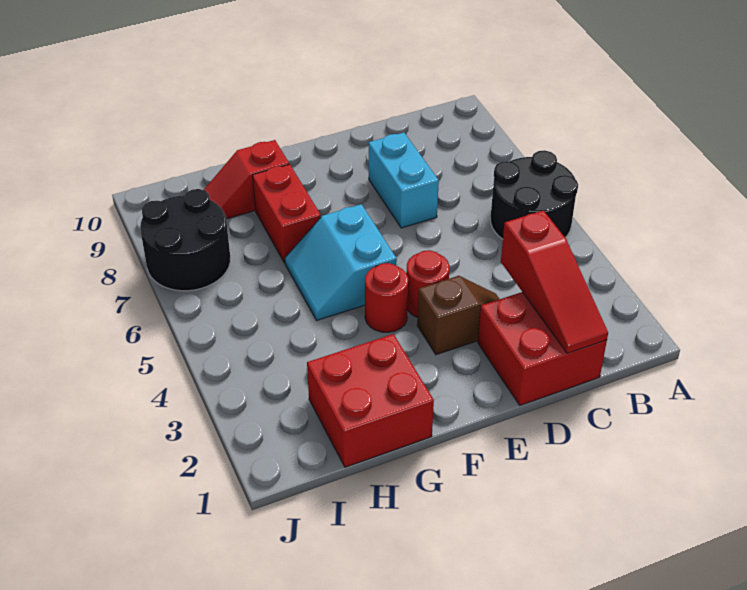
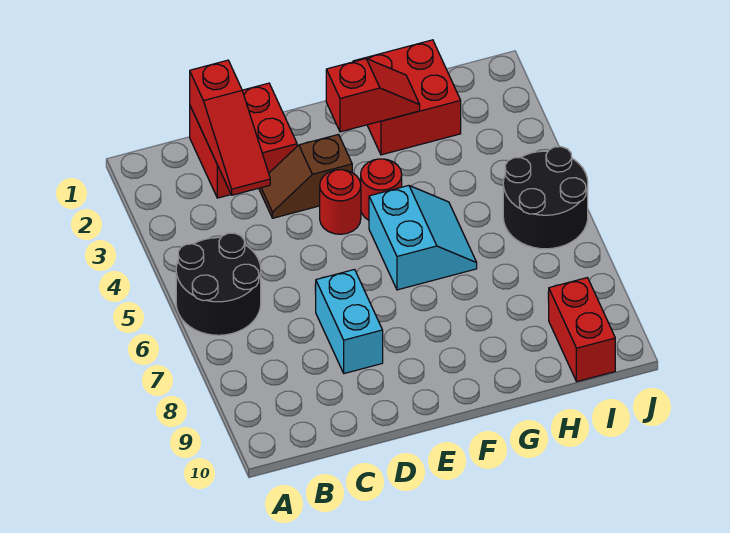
red 1x3 slope [501,210,608,353] -> red 1x3 slope turned to [190,60,270,195]
red 1x2 brick [252,164,321,263] -> red 1x2 brick moved to [549,278,615,382]
red 1x2 slope [204,140,289,219] -> red 1x2 slope moved to [326,59,420,132]
black 2x2 round brick [140,189,230,291] -> black 2x2 round brick moved to [503,147,588,249]

